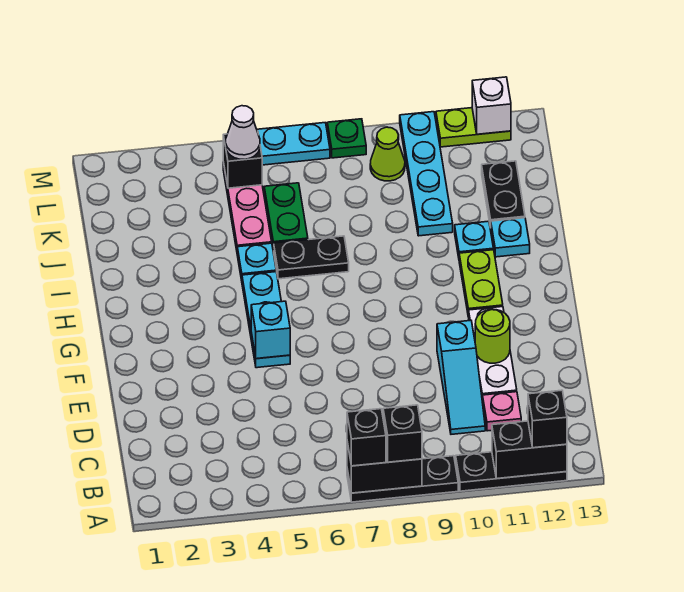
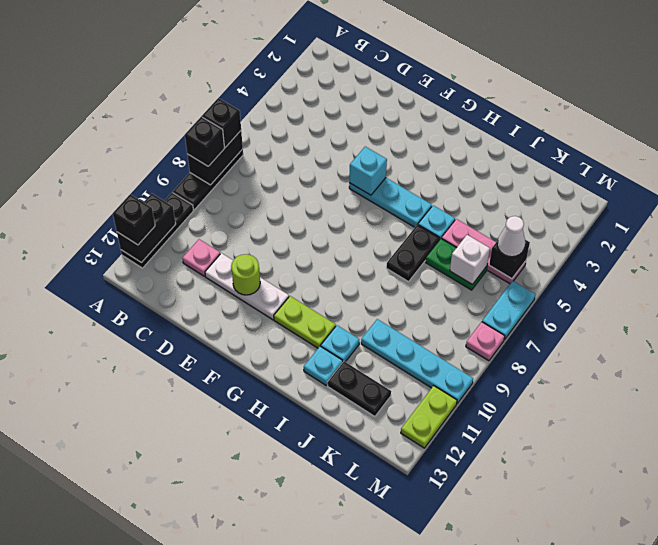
cyan 1x3 slope [437,320,485,434] -> none
lime 1x1 cone [370,127,405,181] -> none
green 1x1 plate [327,119,366,158] -> pink 1x1 plate [466,322,505,361]
white 1x1 brick [472,77,511,134] -> white 1x1 brick moved to [450,235,490,285]

